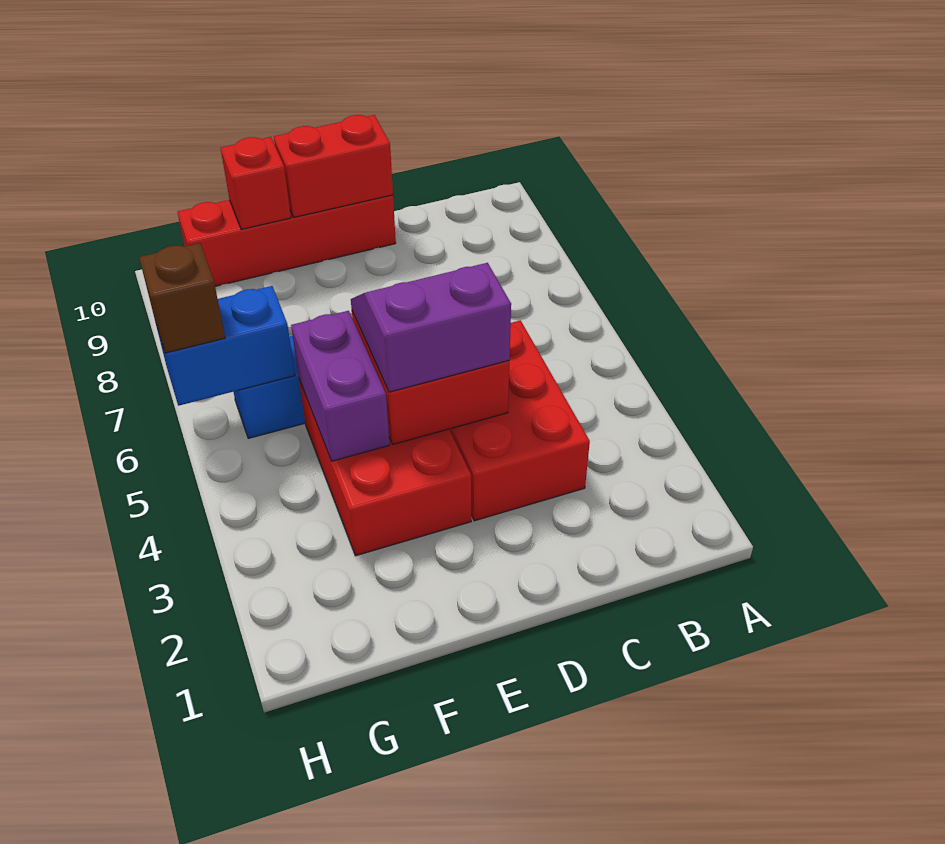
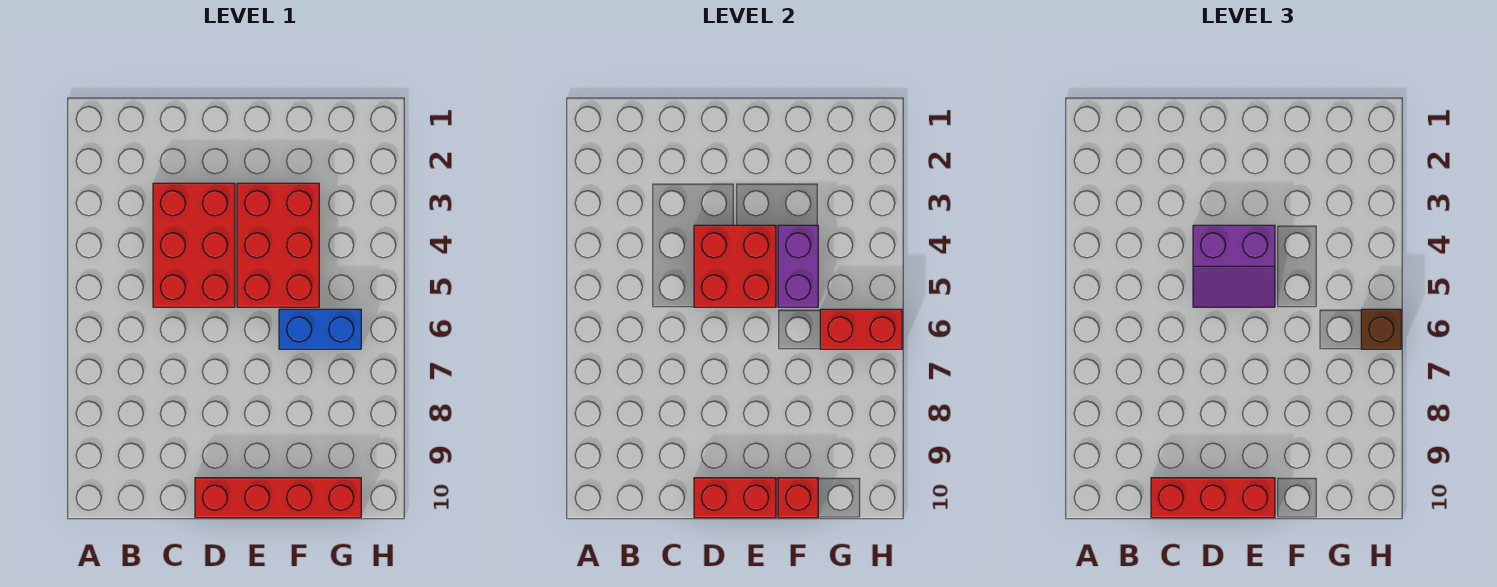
none -> red 1x3 brick [1151,478,1275,518]
blue 1x2 brick [155,286,295,406] -> red 1x2 brick [820,309,902,349]

